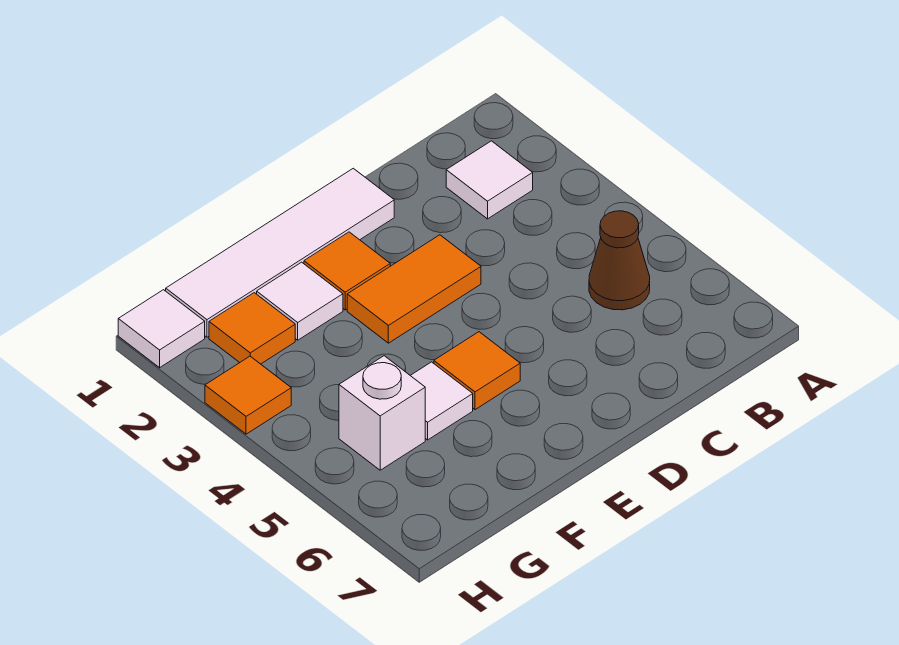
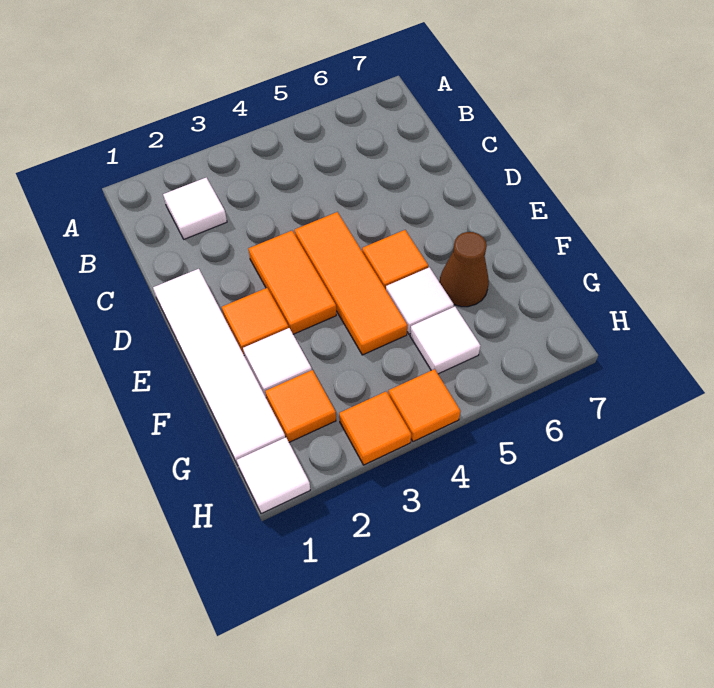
brown 1x1 cone [589,211,650,310] -> brown 1x1 cone moved to [440,232,489,307]
none -> orange 1x3 tile [295,212,408,355]
white 1x1 brick [339,356,425,470] -> white 1x1 tile [410,307,480,374]
none -> orange 1x1 tile [389,369,461,442]

